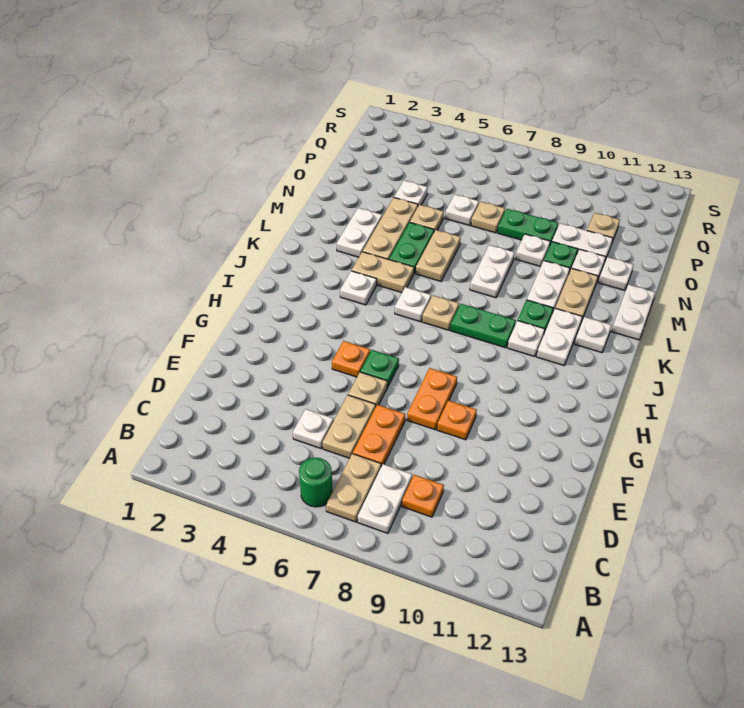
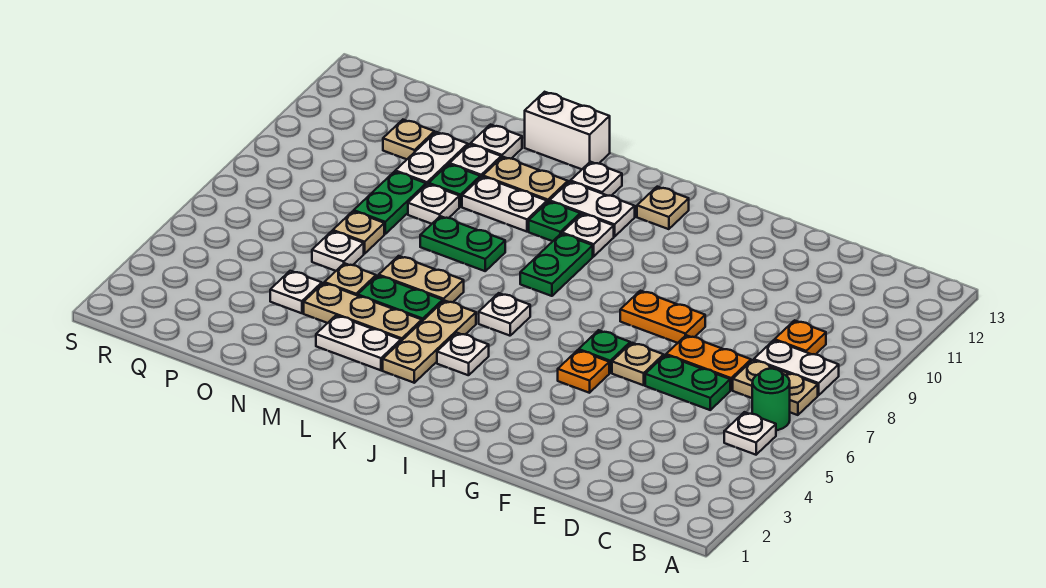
white 1x1 plate [293,409,334,448] -> white 1x1 plate moved to [724,412,776,455]
tan 1x2 plate [323,395,376,458] -> green 1x2 plate [645,355,730,410]
orange 1x1 plate [437,400,477,440] -> none
tan 1x1 plate [422,295,459,330] -> tan 1x1 plate moved to [637,187,689,229]
tan 1x2 plate [352,252,414,293] -> tan 1x3 plate [383,300,476,383]
white 1x2 plate [470,245,515,298] -> green 1x2 plate [420,216,505,271]
white 1x2 plate [612,284,655,340] -> white 1x2 brick [525,92,610,169]

